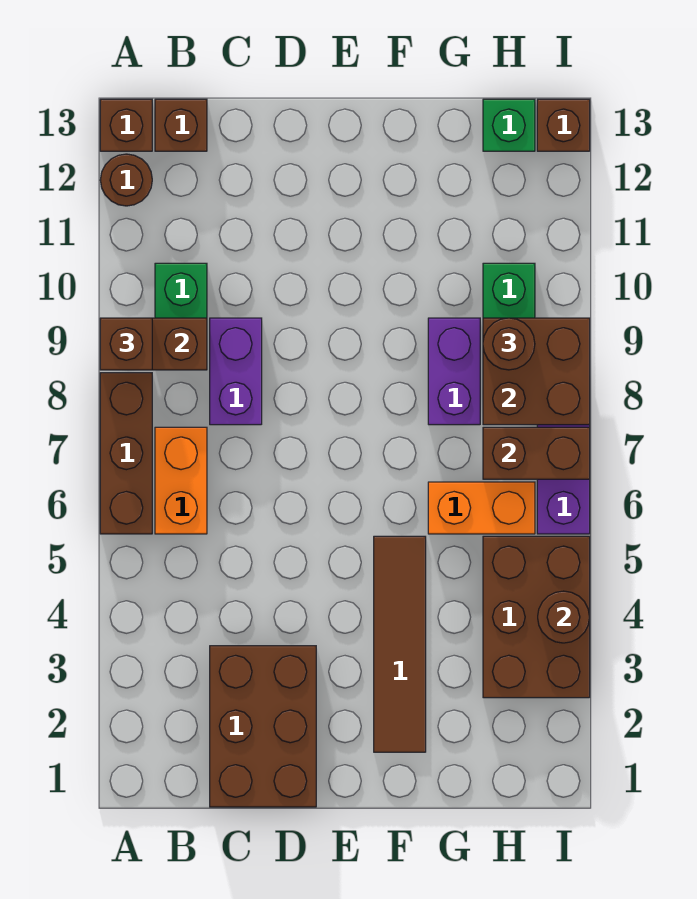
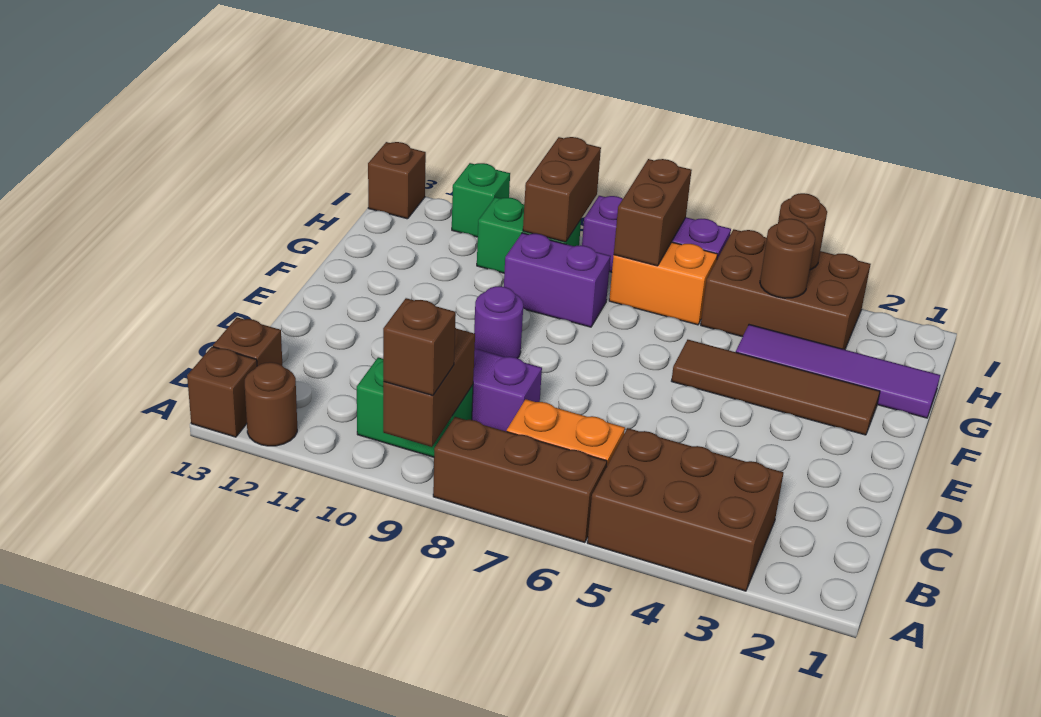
brown 2x3 brick [210,646,316,807] -> brown 2x3 brick moved to [587,428,783,591]
none -> purple 1x1 round brick [474,286,523,358]
none -> purple 1x4 tile [736,325,940,418]
orange 1x2 brick [428,482,535,534] -> orange 1x2 brick turned to [609,242,718,325]
brown 2x2 brick [483,318,590,425] -> brown 1x2 brick [523,137,601,242]
brown 1x1 round brick [483,318,535,370] -> brown 1x1 round brick moved to [760,219,815,298]
green 1x1 brick [483,99,535,151] -> green 1x1 brick moved to [452,163,510,237]

